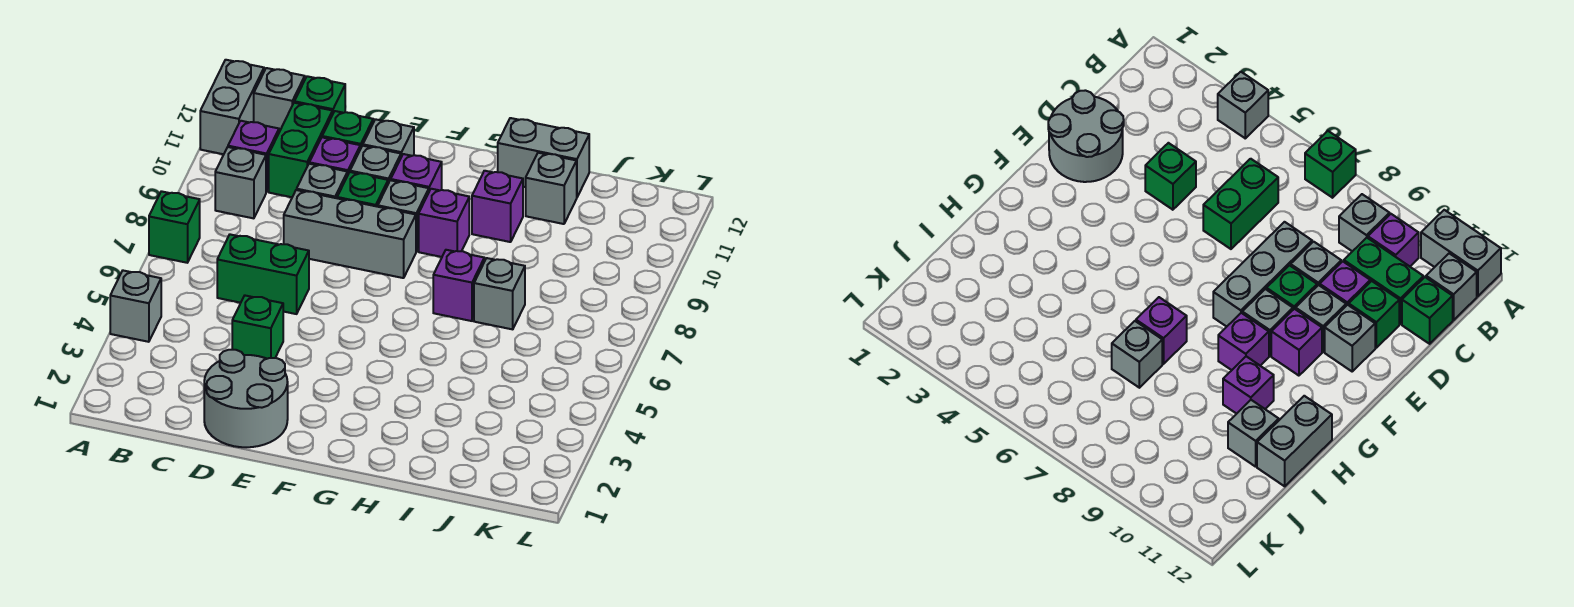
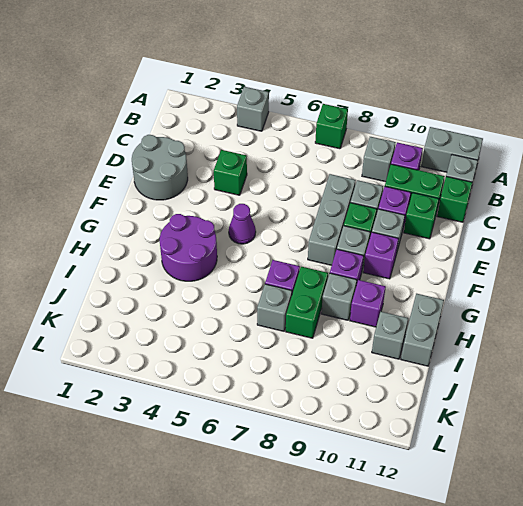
green 1x2 brick [217,234,309,314] -> green 1x2 brick moved to [286,267,328,338]
grey 1x1 brick [363,119,414,157] -> grey 1x1 brick moved to [321,273,357,320]
none -> purple 1x1 cone [229,204,256,244]
none -> purple 2x2 round brick [160,214,217,281]

